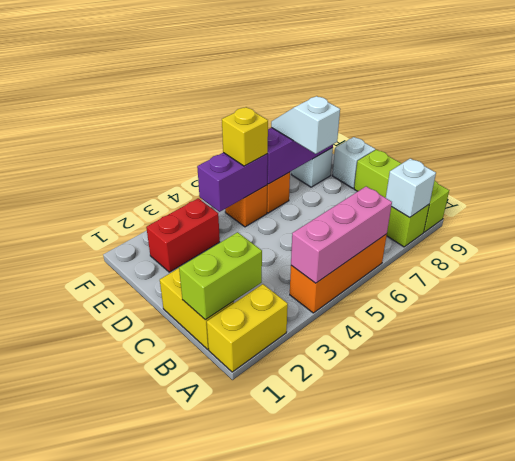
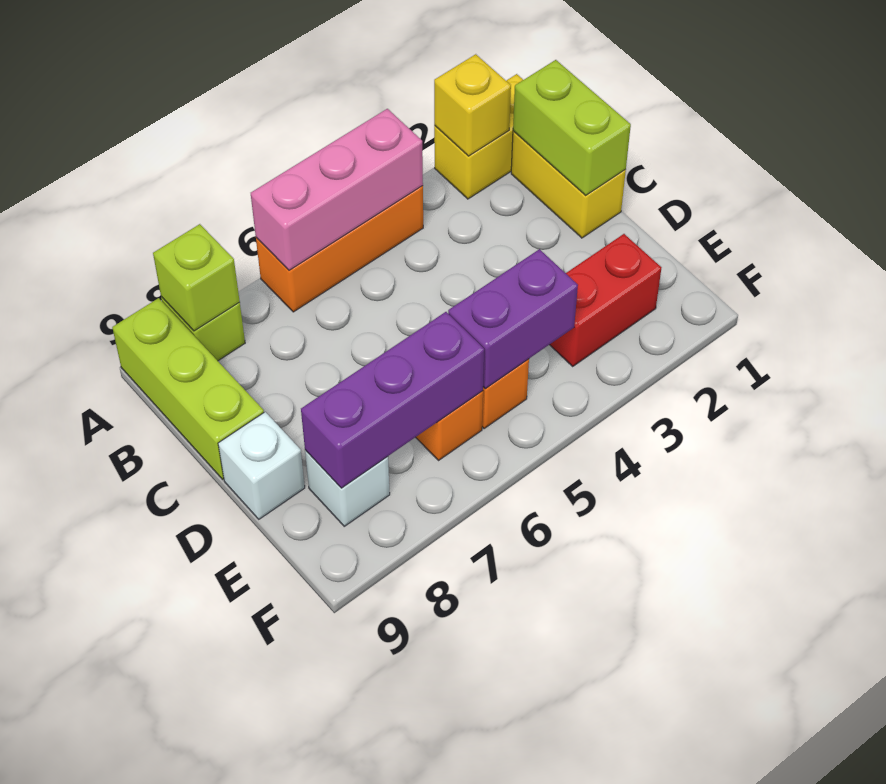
white 1x1 brick [386,158,436,217] -> lime 1x1 brick [153,224,240,331]
lime 1x2 brick [179,232,262,320] -> lime 1x2 brick turned to [513,60,631,196]
white 1x2 slope [271,96,340,154] -> none
yellow 1x1 brick [222,107,268,166] -> yellow 1x1 brick moved to [434,54,511,156]

